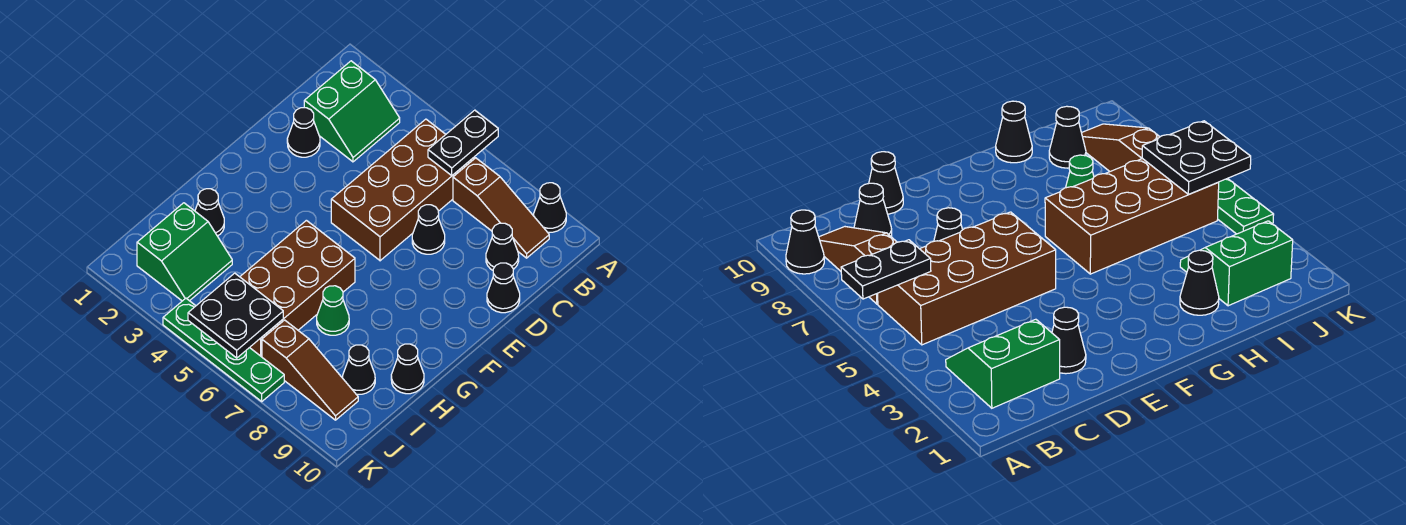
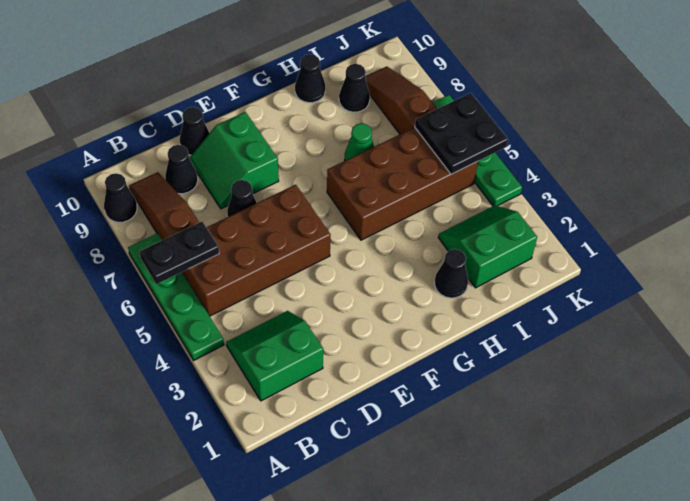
none -> green 1x4 plate [128,233,224,360]
black 1x1 cone [287,108,320,157] -> none
none -> green 2x2 slope [189,112,279,209]

